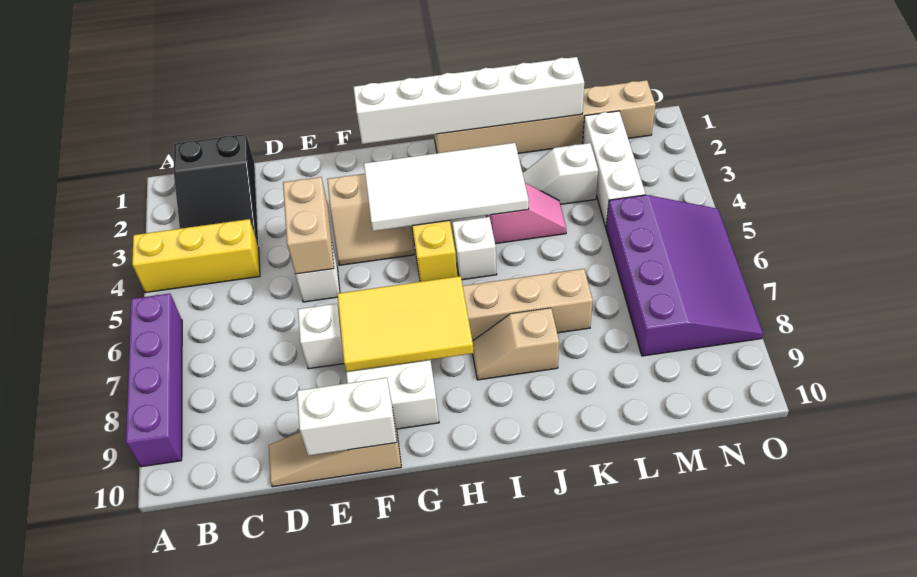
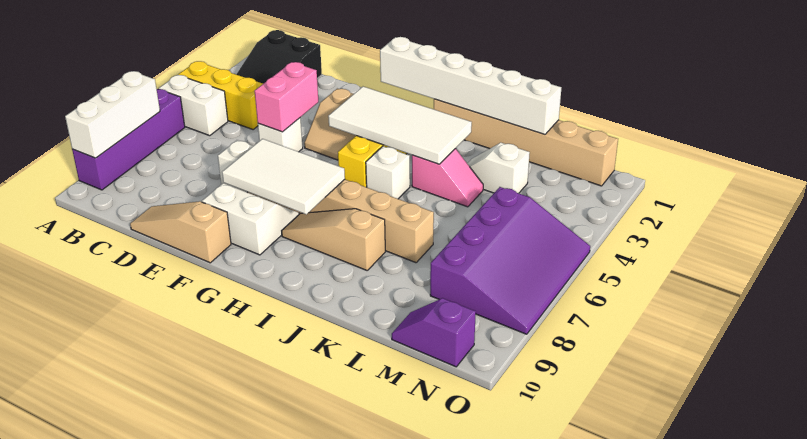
tan 1x2 brick [283,177,334,274] -> pink 1x2 brick [255,62,318,132]
white 1x2 brick [297,378,397,456] -> white 1x2 brick moved to [159,75,228,136]
yellow 2x3 tile [337,276,474,372] -> white 2x3 tile [222,139,345,214]
tan 1x2 slope [473,308,559,380] -> tan 1x3 slope [282,209,385,270]
white 1x3 brick [583,111,645,227] -> white 1x3 brick moved to [65,71,160,158]
none -> purple 1x2 slope [392,298,476,367]

